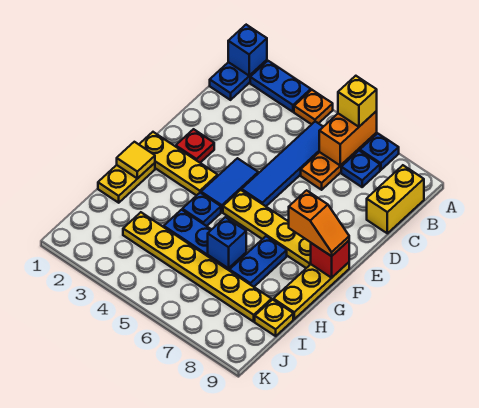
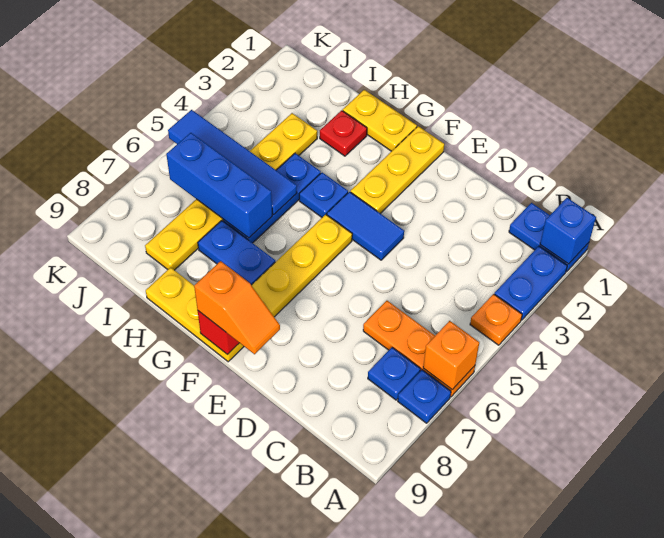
orange 1x2 brick [319,111,377,166] -> orange 1x1 brick [423,321,479,390]
yellow 1x1 brick [338,76,377,127] -> none
blue 1x4 tile [242,121,323,206] -> blue 1x4 tile moved to [168,110,297,215]
yellow 1x2 brick [367,165,424,233] -> none
red 1x1 plate [176,129,214,163] -> red 1x1 plate moved to [320,110,367,156]
orange 1x2 slope [289,190,349,256] -> orange 1x2 slope turned to [194,261,280,354]
yellow 1x1 tile [117,142,155,179] -> none
blue 1x1 brick [208,217,246,269] -> blue 1x3 brick [166,133,272,238]
yellow 1x1 plate [255,300,293,336] -> none

